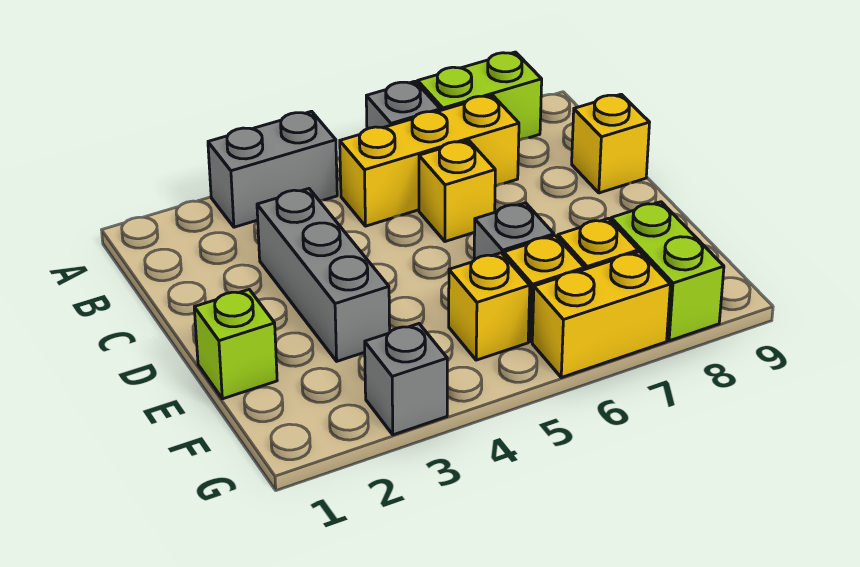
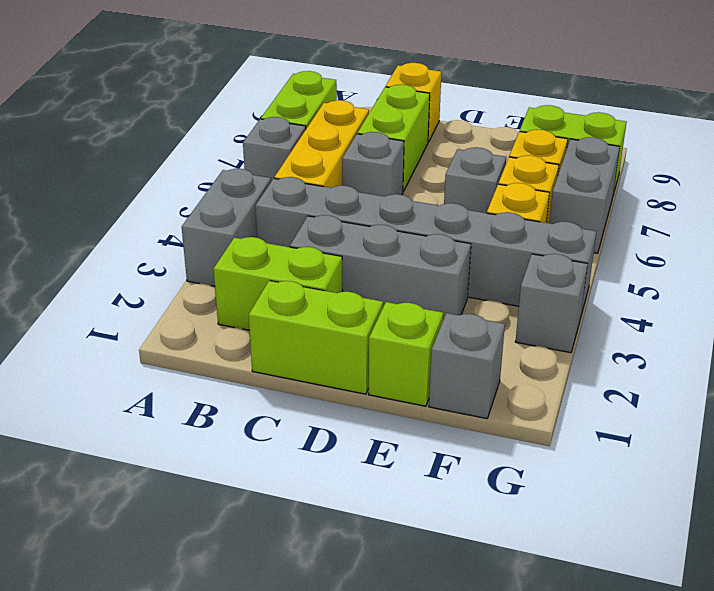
none -> lime 1x2 brick [214,237,343,330]
none -> grey 1x6 brick [255,177,597,314]
none -> lime 1x2 brick [249,281,383,394]
yellow 1x1 brick [419,140,495,242] -> grey 1x1 brick [342,132,404,196]
none -> lime 1x2 brick [358,84,430,192]
none -> grey 1x1 brick [429,313,505,419]
yellow 1x2 brick [532,252,670,377] -> grey 1x2 brick [549,137,620,253]

